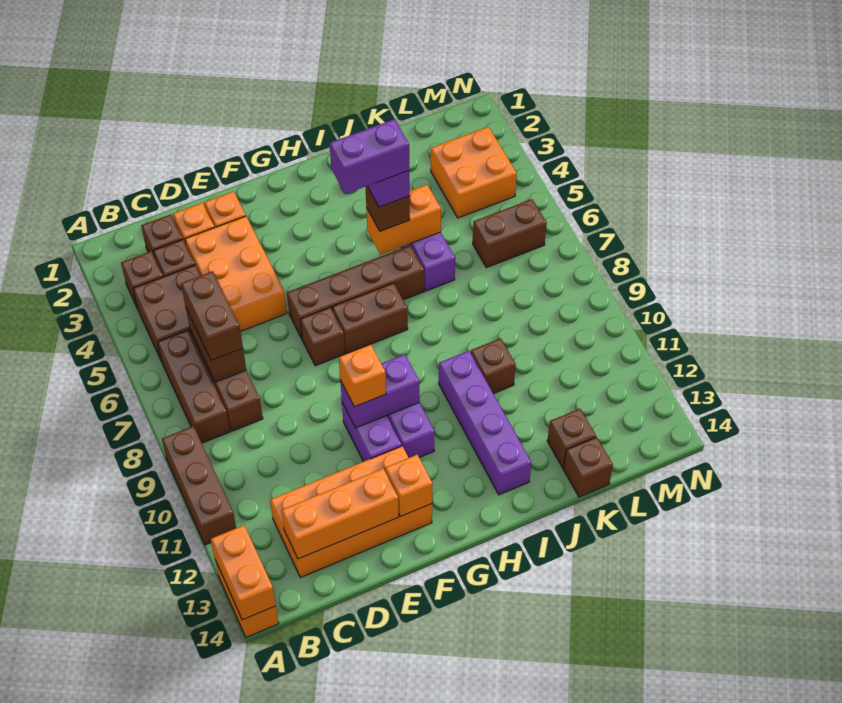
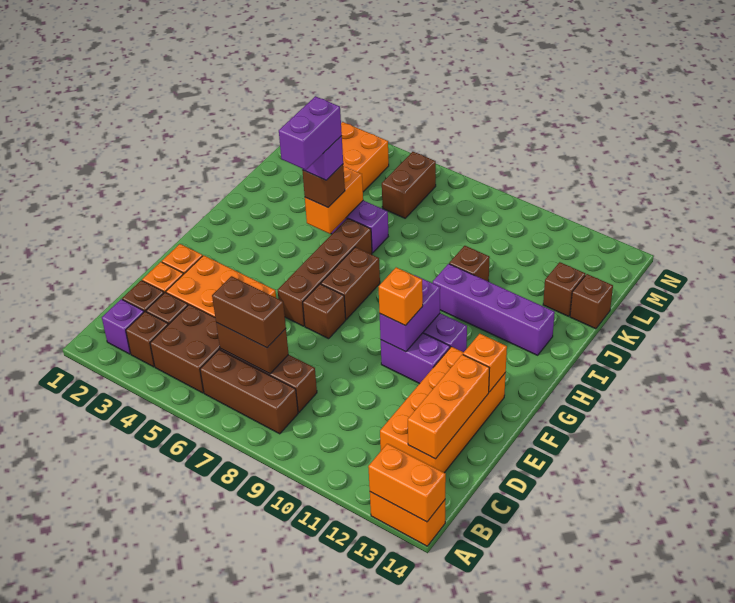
brown 1x3 brick [162,426,236,545] -> none
none -> purple 1x1 brick [102,299,144,354]

